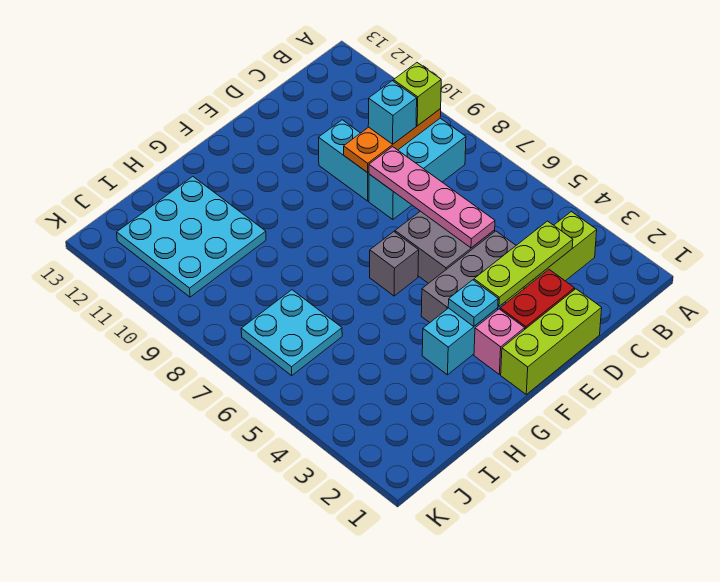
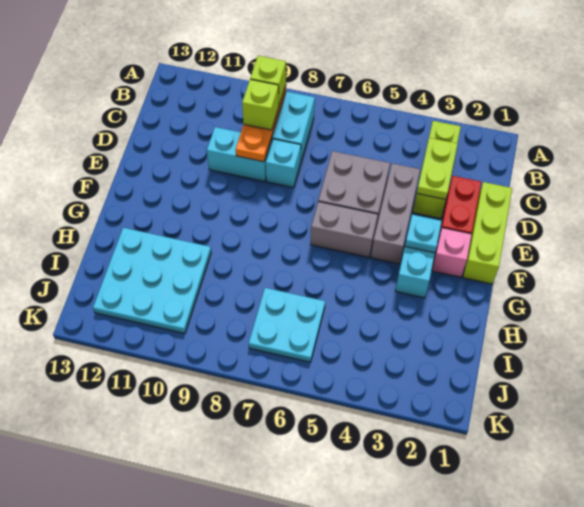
lime 1x3 plate [474,221,573,306] -> lime 1x2 plate [417,138,458,199]
cyan 1x1 brick [368,81,417,144] -> lime 1x1 brick [242,79,279,130]
pink 1x4 plate [369,147,495,248] -> none
grey 1x1 brick [370,232,419,296] -> grey 1x2 brick [311,202,378,257]

